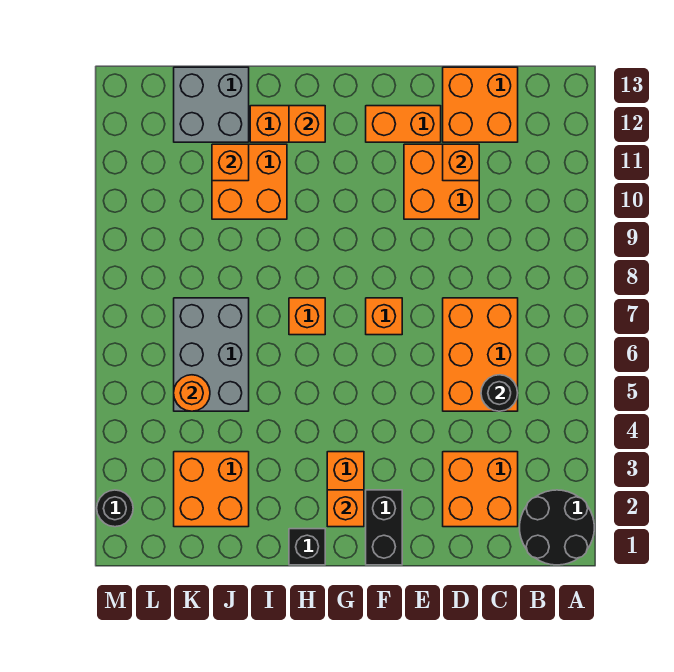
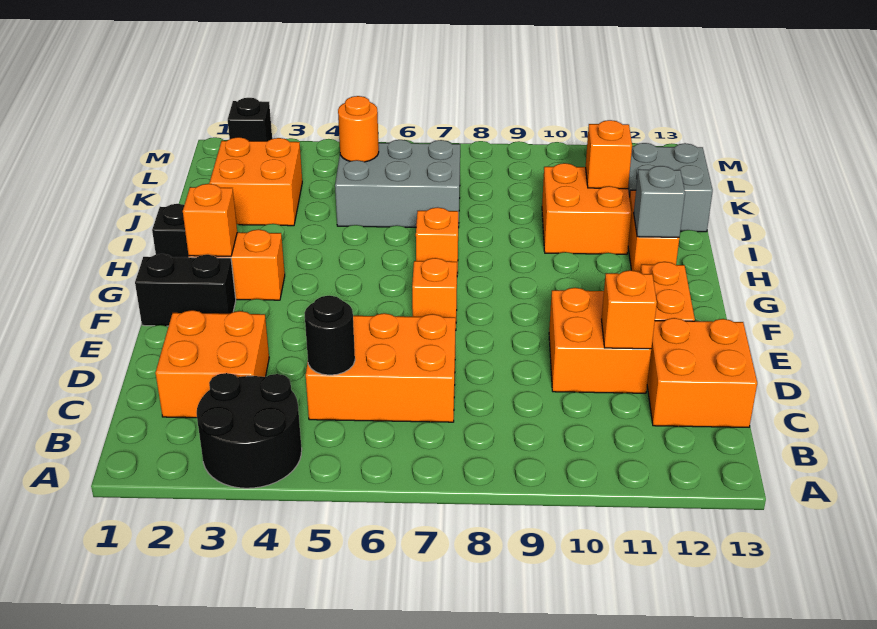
black 2x2 round brick [519,490,594,565] -> black 2x2 round brick moved to [197,373,302,488]
orange 1x1 brick [289,106,325,142] -> grey 1x1 brick [634,166,685,237]
black 1x1 round brick [97,490,133,527] -> black 1x1 brick [228,98,272,141]

